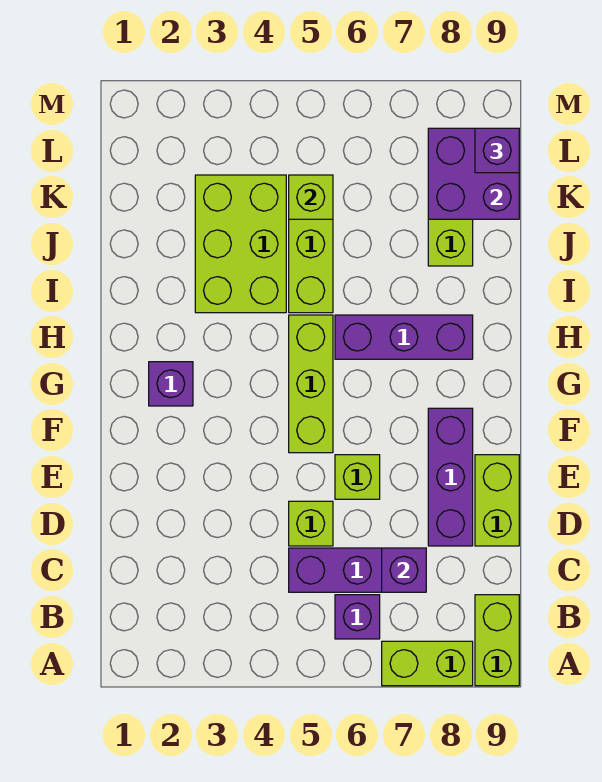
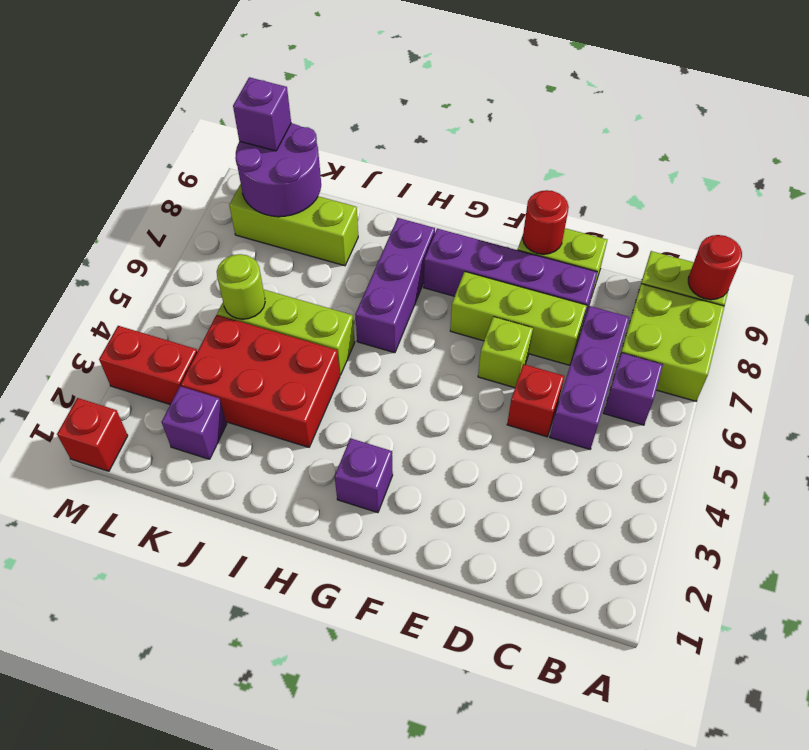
lime 1x2 brick [382,641,473,686] -> lime 2x2 brick [618,284,725,401]
none -> red 1x1 round brick [688,235,742,300]
purple 1x1 brick [382,548,426,592] -> purple 1x1 brick moved to [162,386,227,459]
lime 1x1 brick [289,501,333,546] -> red 1x1 brick [507,364,564,437]
purple 1x3 brick [428,408,473,546] -> purple 1x4 brick [424,229,597,326]
none -> red 1x1 round brick [523,190,569,254]
lime 1x3 brick [289,315,333,453] -> lime 1x3 brick moved to [450,272,587,365]
lime 2x3 brick [195,175,286,313] -> red 2x3 brick [181,315,340,447]
lime 1x1 brick [289,175,333,219] -> lime 1x1 round brick [217,254,265,319]
purple 2x2 brick [428,128,519,219] -> purple 2x2 round brick [235,123,321,217]
none -> red 1x2 brick [99,326,197,404]
none -> red 1x1 brick [57,398,128,471]

